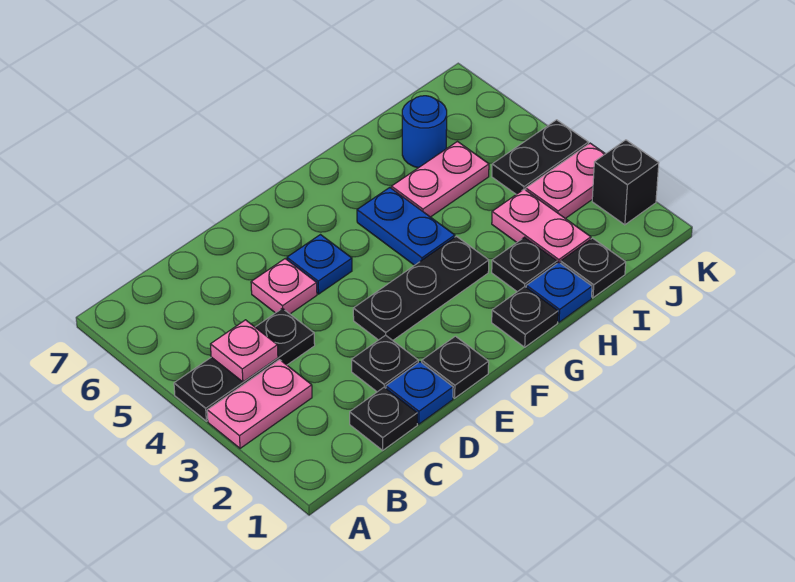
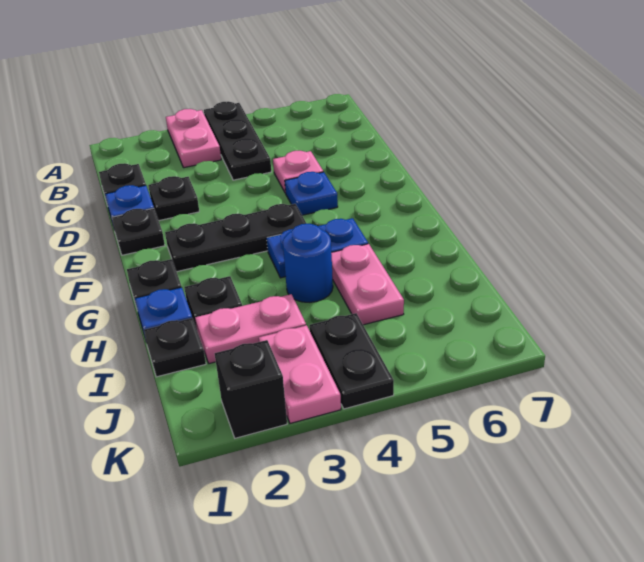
pink 1x1 plate [210,320,278,382] -> none
black 1x3 plate [353,236,489,340] -> black 1x3 plate turned to [165,204,307,272]
blue 1x1 round brick [402,96,447,168] -> blue 1x1 round brick moved to [283,224,333,302]

